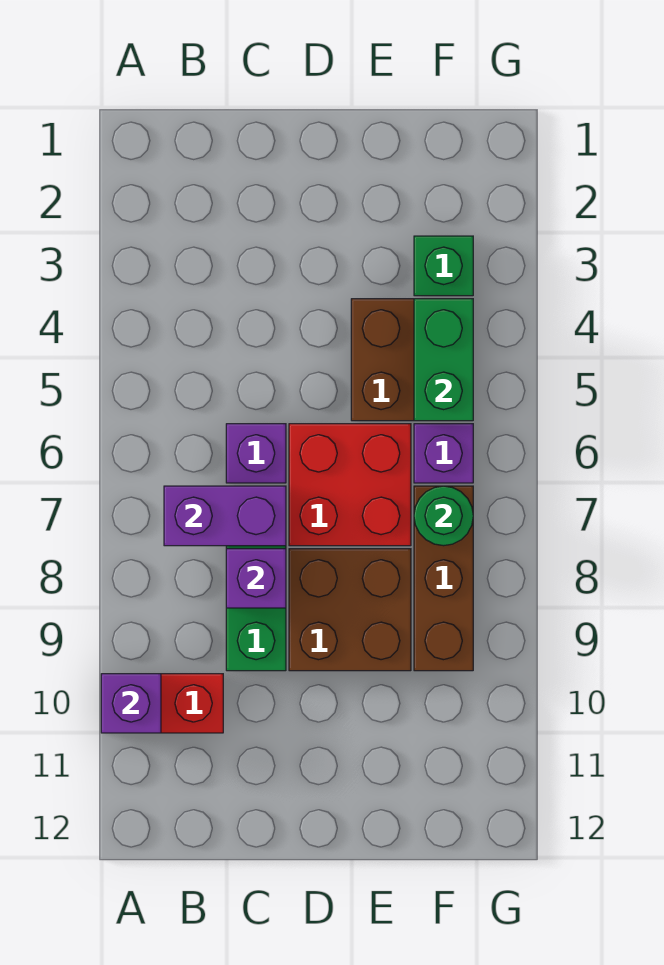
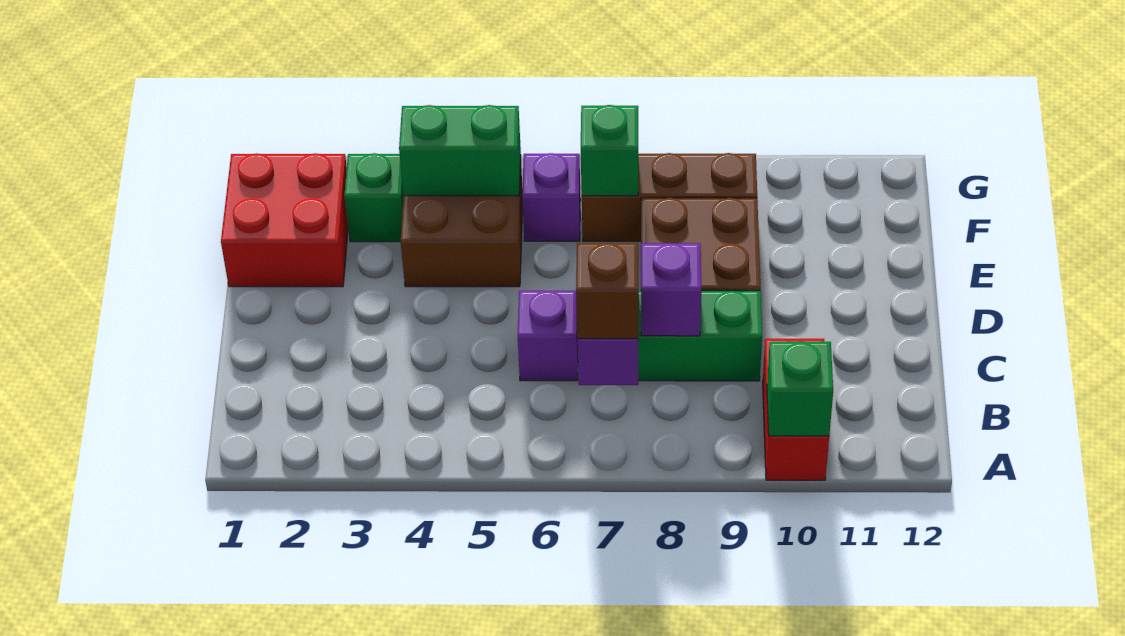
purple 1x1 brick [101,674,161,733] -> green 1x1 brick [767,342,833,436]
none -> brown 1x1 brick [576,243,638,339]
red 2x2 brick [289,424,411,546] -> red 2x2 brick moved to [221,153,348,287]
green 1x1 round brick [414,486,473,546] -> green 1x1 brick [581,105,638,196]

